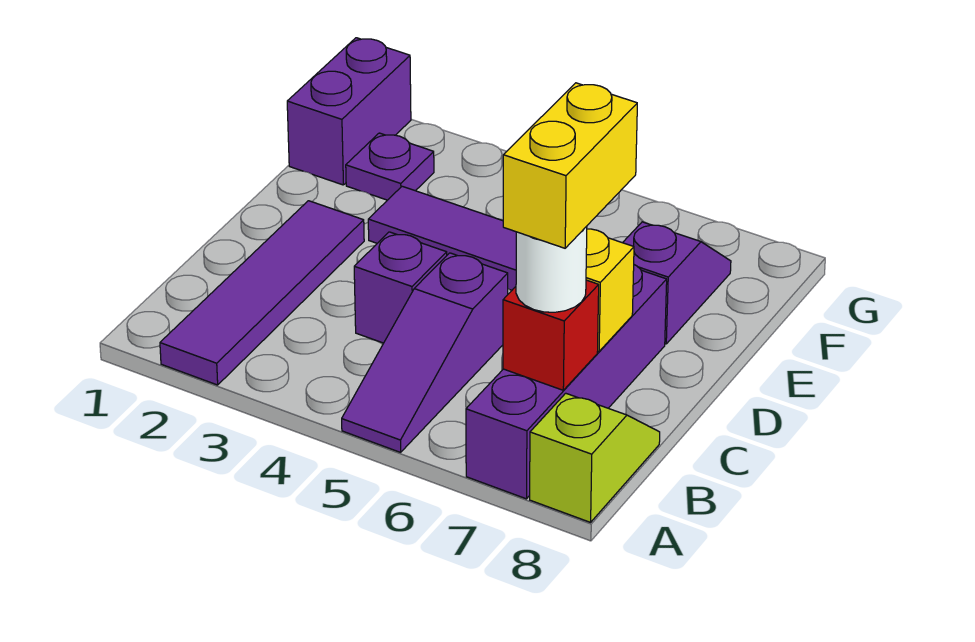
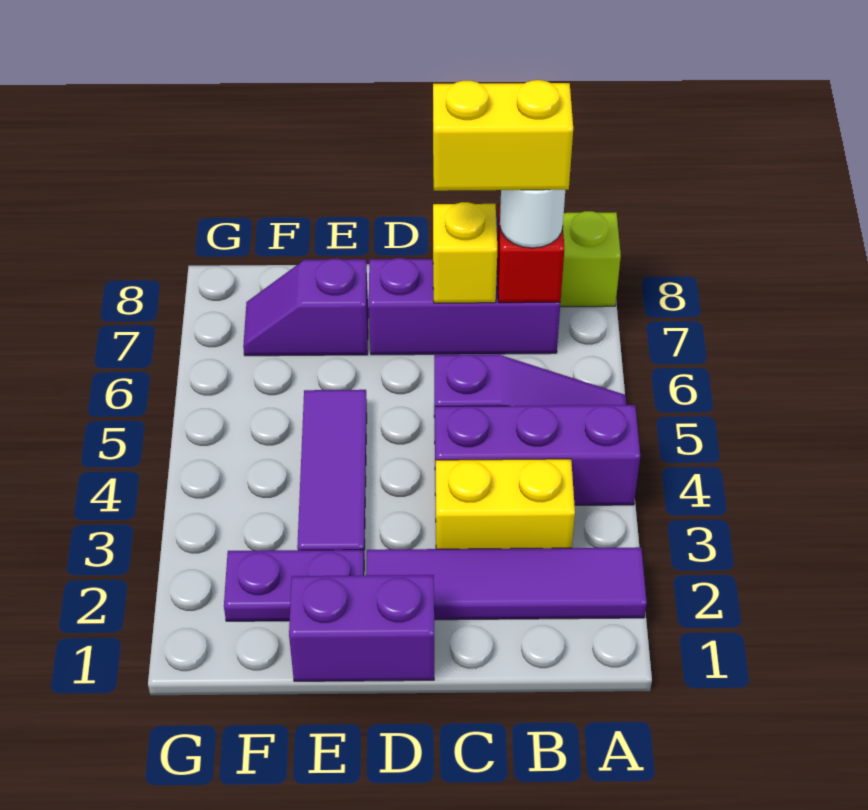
purple 1x4 brick [466,265,667,499] -> purple 1x3 brick [369,258,560,355]
none -> yellow 1x2 brick [436,459,575,549]
purple 1x1 brick [354,232,447,343] -> purple 1x3 brick [435,405,640,505]
purple 1x2 brick [287,38,411,185] -> purple 1x2 brick moved to [289,575,434,681]
purple 1x1 plate [346,133,434,200] -> purple 1x2 plate [224,550,364,621]

